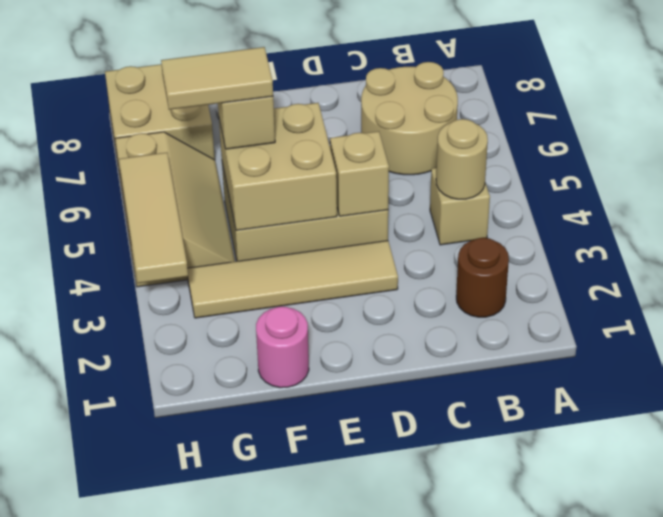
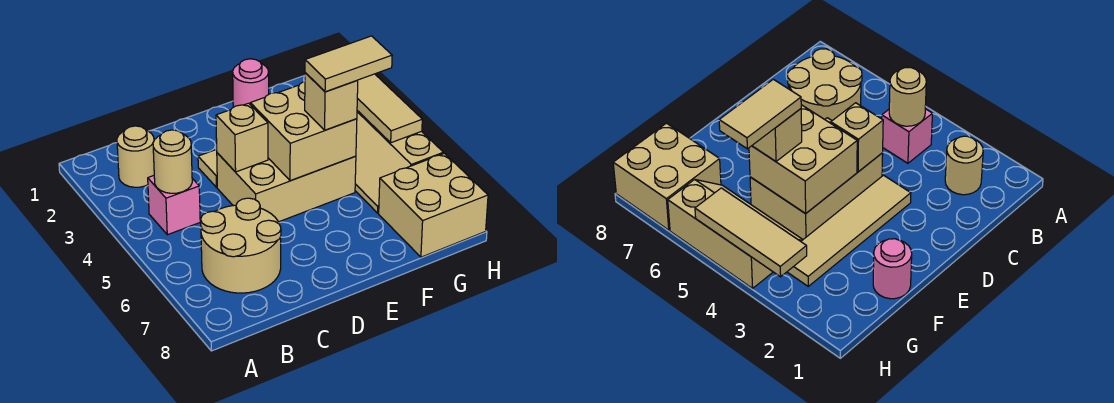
brown 1x1 round brick [456,238,509,317] -> tan 1x1 round brick [117,126,154,187]
tan 1x1 brick [430,168,490,245] -> pink 1x1 brick [148,176,200,235]

